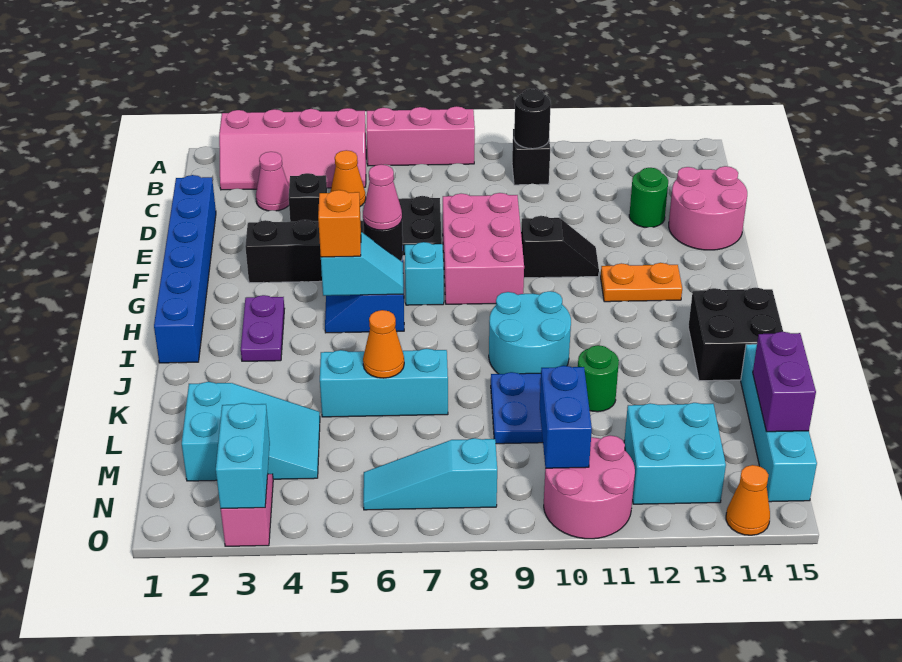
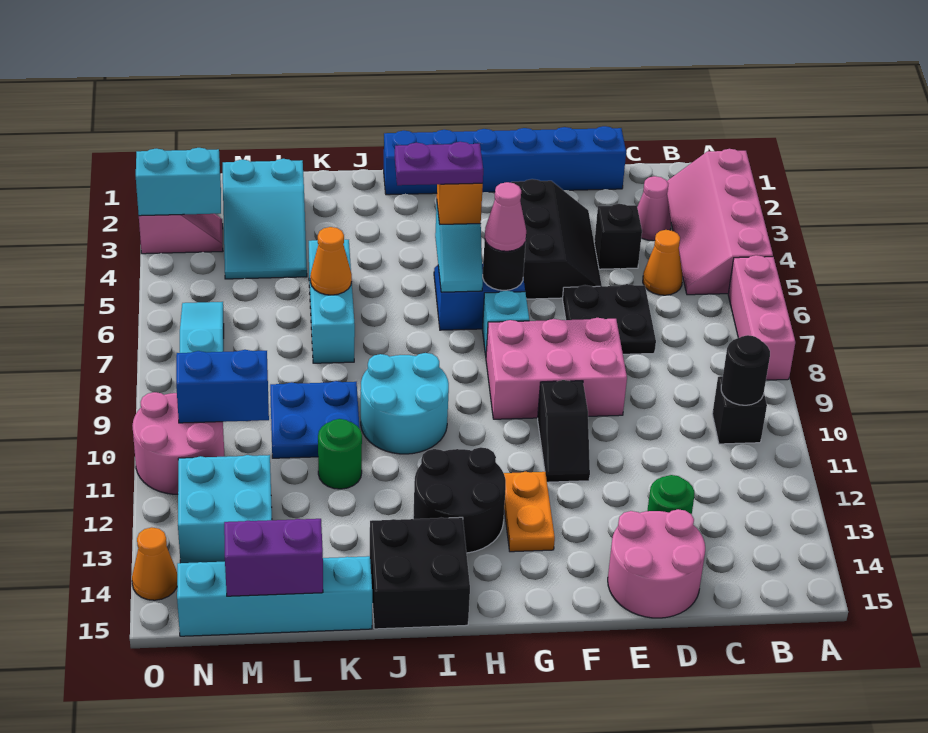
purple 1x2 plate [241,295,285,361] -> purple 1x2 plate moved to [395,142,483,185]
none -> black 2x2 round brick [413,447,506,553]

